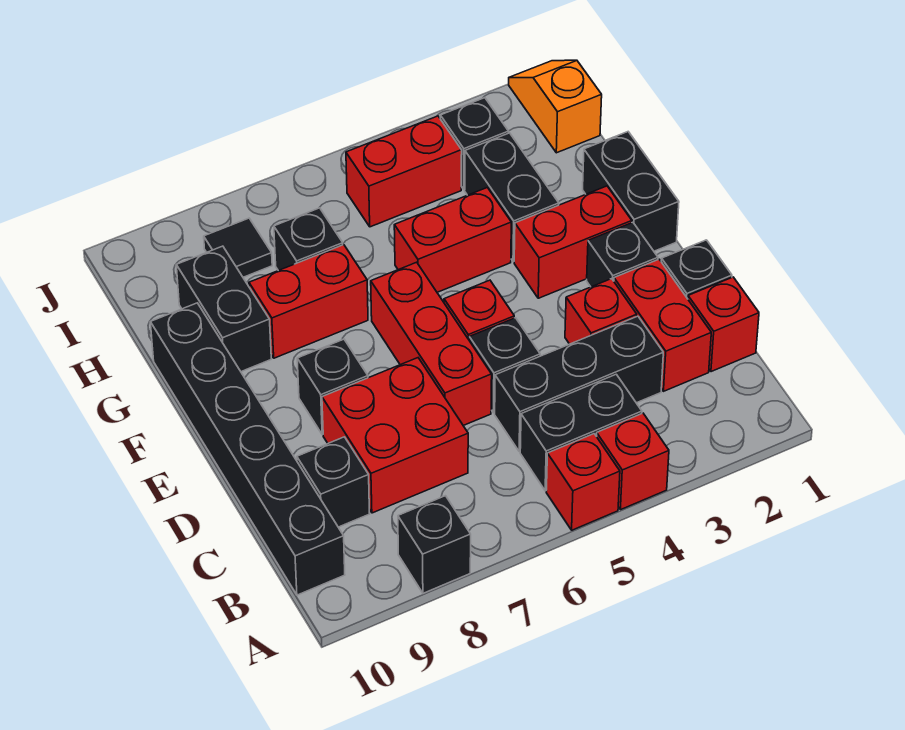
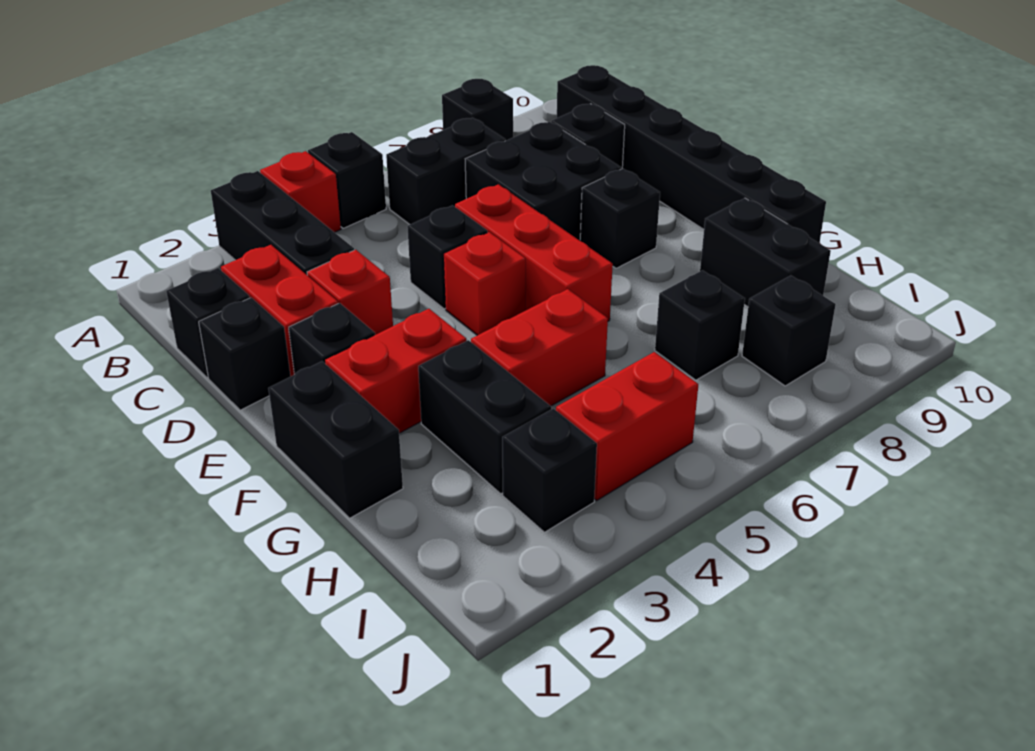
red 1x1 brick [546,434,620,530] -> black 1x1 brick [308,132,386,228]
black 1x2 brick [520,374,642,491] -> black 1x2 brick moved to [386,118,505,224]
red 1x1 brick [688,277,759,372] -> black 1x1 brick [166,268,250,378]
black 1x3 brick [495,316,663,452] -> black 1x3 brick turned to [211,171,354,275]
red 2x2 brick [322,358,468,513] -> black 2x2 brick [465,122,621,241]
red 1x2 brick [249,245,368,358] -> none
orange 1x2 slope [509,60,602,153] -> none
black 1x1 tile [204,218,272,277] -> black 1x1 brick [742,275,836,386]

